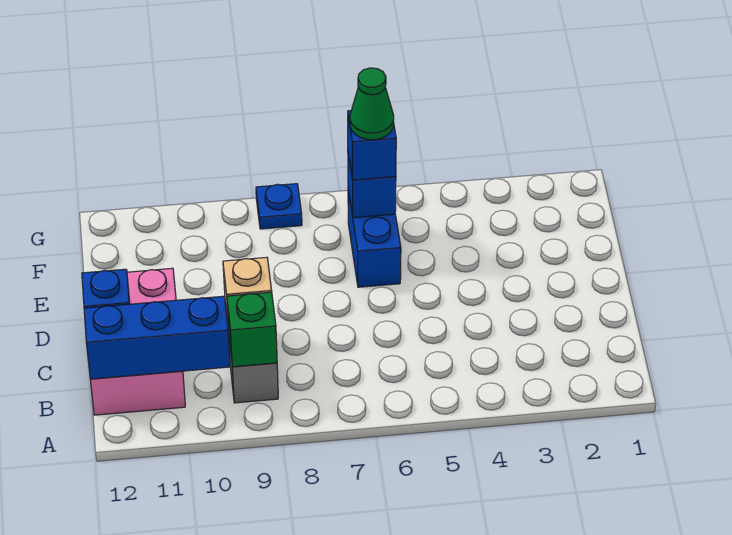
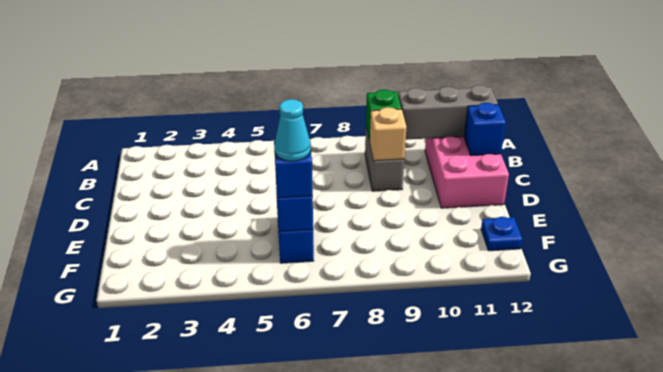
blue 1x3 brick [84,296,230,379] -> grey 1x3 brick [398,85,498,140]
green 1x1 cone [350,68,394,140] -> cyan 1x1 cone [274,99,311,161]
blue 1x1 plate [256,184,302,229] -> blue 1x1 plate moved to [481,217,522,251]

